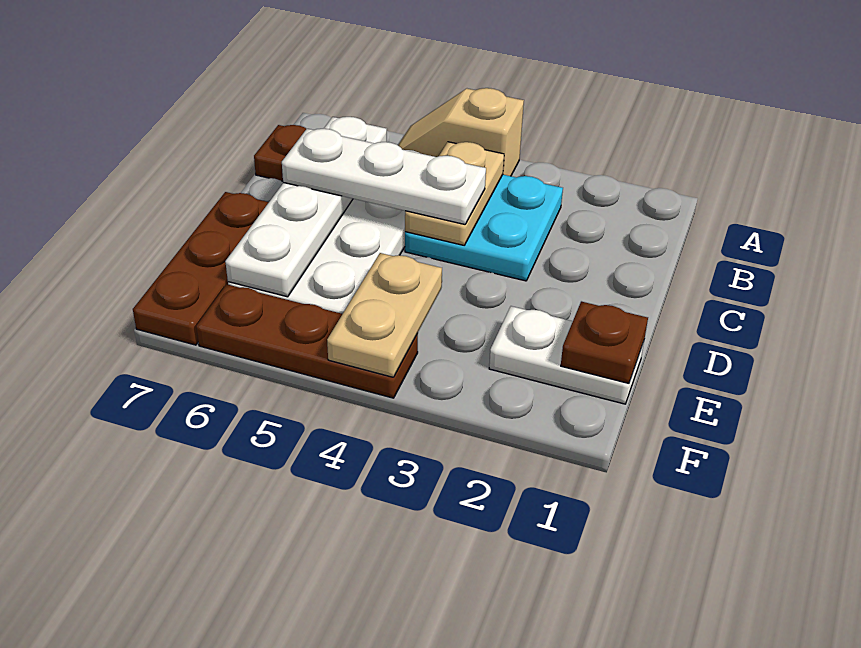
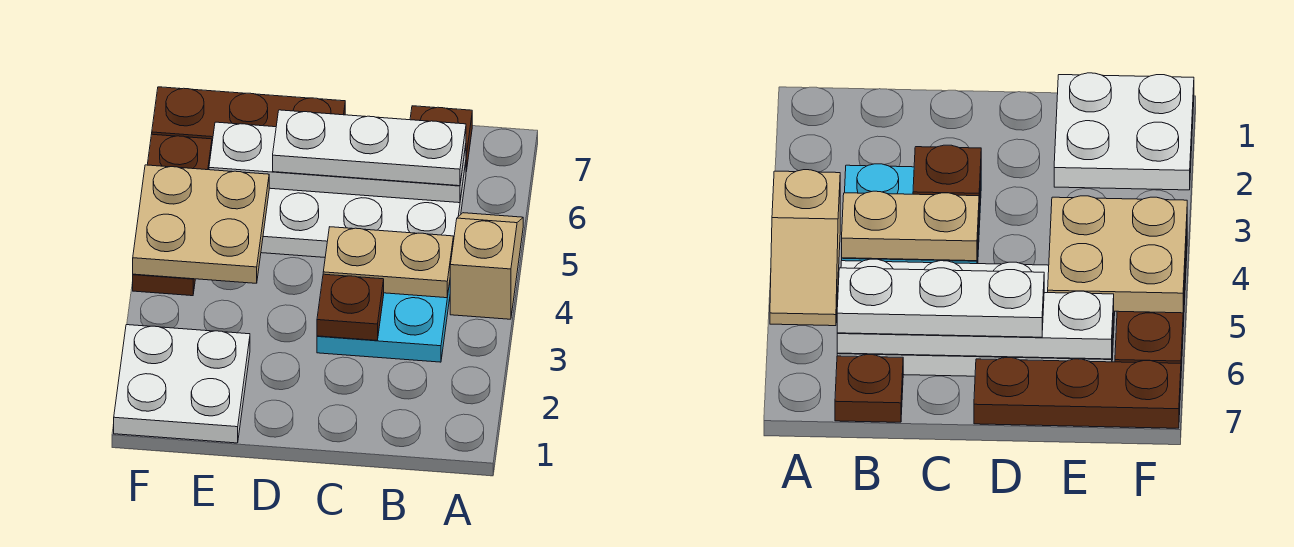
white 1x3 plate [282,129,486,224] -> white 1x3 plate turned to [273,110,466,186]
white 1x2 plate [489,306,644,404] -> white 2x2 plate [114,325,250,443]
brown 1x1 plate [561,301,648,383] -> brown 1x1 plate moved to [317,274,384,340]
tan 1x2 plate [327,253,442,377] -> tan 2x2 plate [133,165,269,283]

